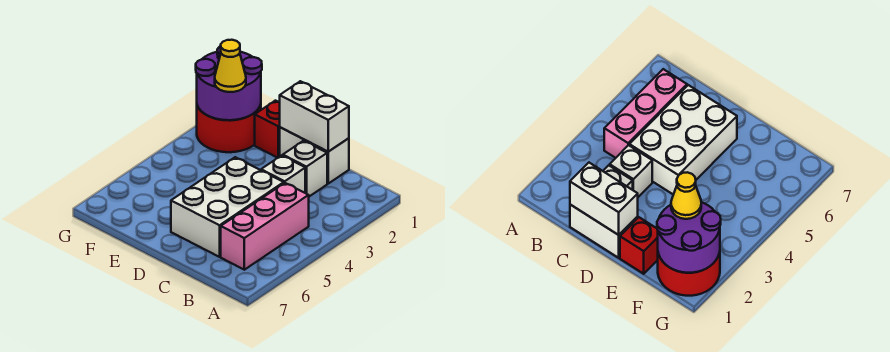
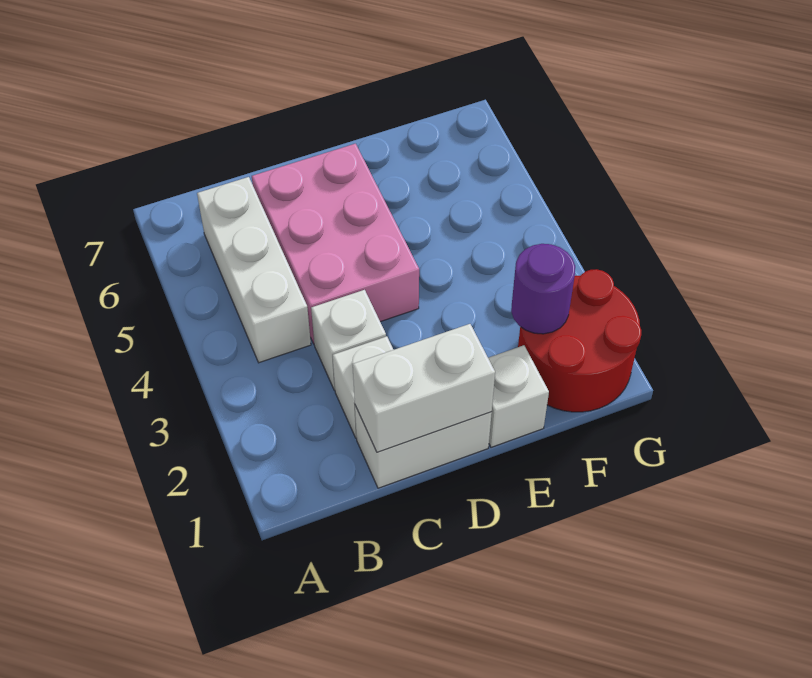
pink 1x3 brick [221,183,309,270] -> white 1x3 brick [197,177,311,363]
white 2x3 brick [171,157,284,257] -> pink 2x3 brick [252,144,419,344]
red 1x1 brick [255,101,280,158] -> white 1x1 brick [488,345,549,447]
purple 2x2 round brick [196,46,262,120] -> purple 1x1 round brick [511,244,575,334]
yellow 1x1 cone [215,40,246,92] -> none

